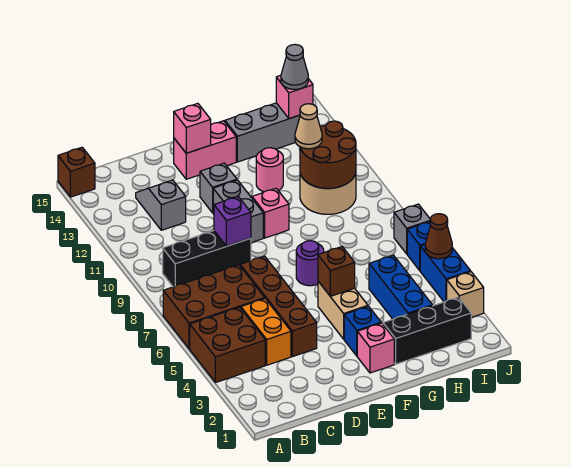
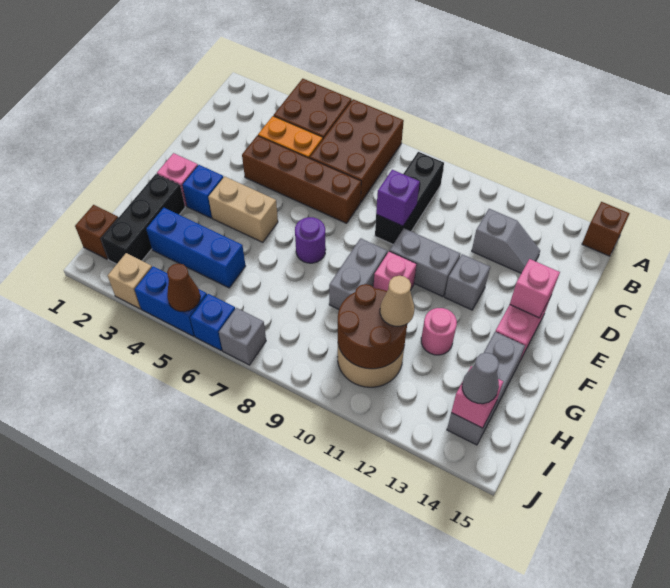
brown 1x1 brick [318,247,355,296] -> brown 1x1 brick moved to [75,205,118,259]
none -> grey 1x2 brick [329,238,387,309]

